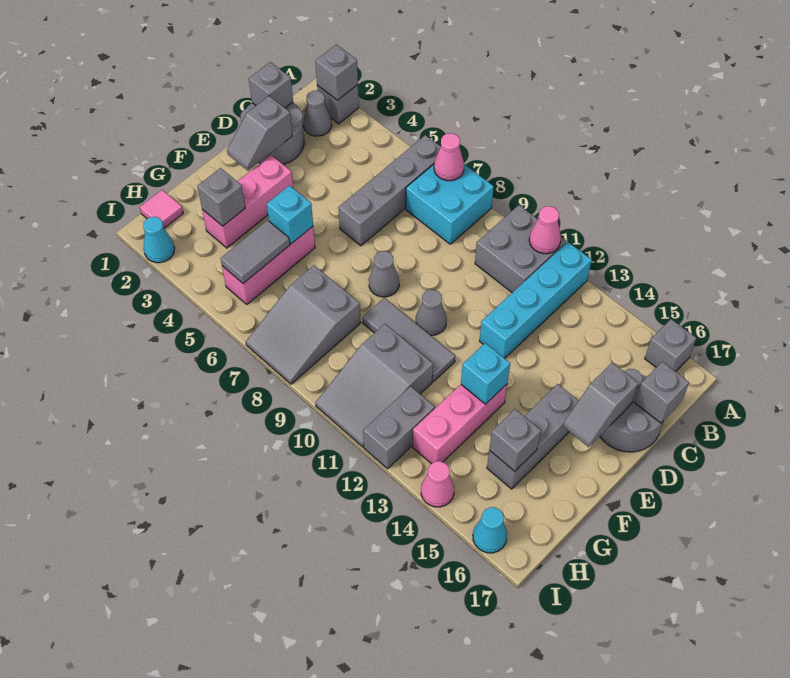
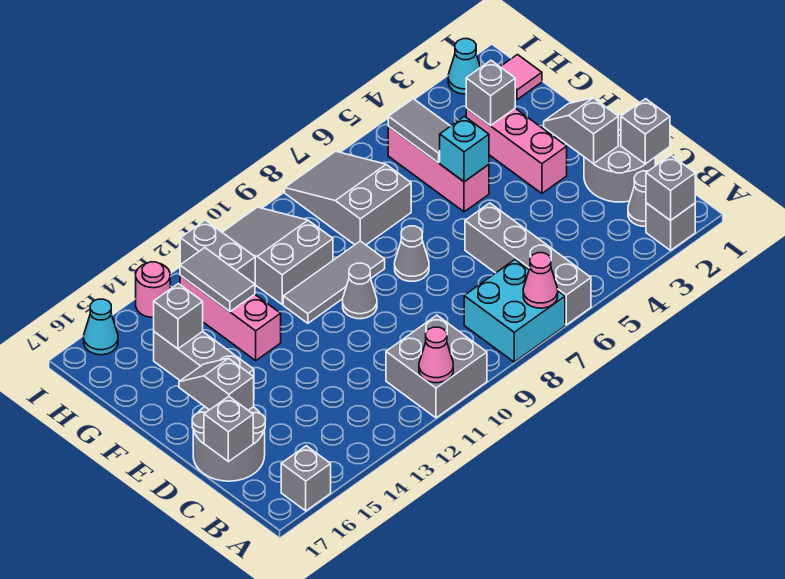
cyan 1x4 brick [479,242,592,358] -> none
cyan 1x1 brick [461,343,510,404] -> none
none -> grey 1x2 tile [180,248,255,312]
pink 1x1 cone [421,461,454,507] -> pink 1x1 round brick [136,262,170,317]

